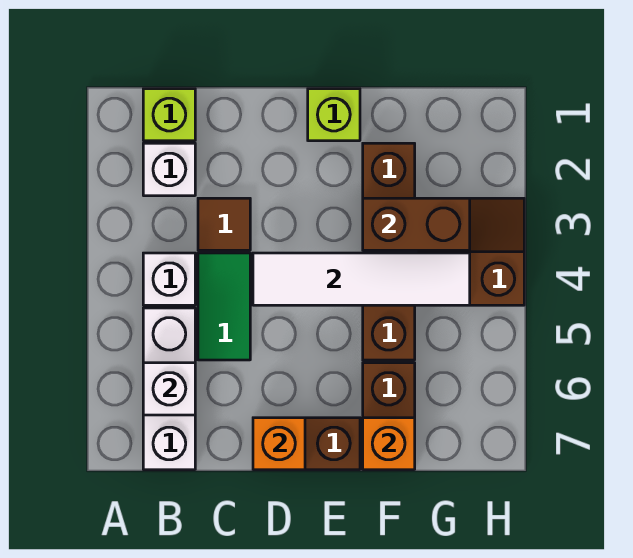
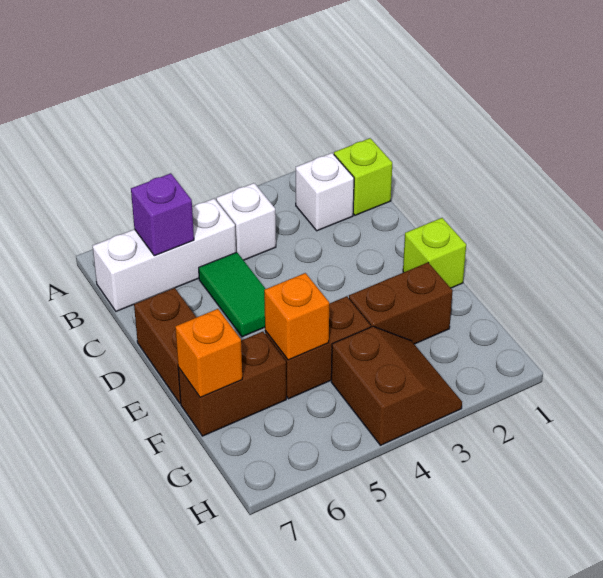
white 1x1 brick [143,363,195,415] -> purple 1x1 brick [131,173,194,256]
brown 1x1 tile [198,198,250,250] -> none
green 1x2 tile [198,253,250,360] -> green 1x2 tile turned to [199,252,265,337]
white 1x4 tile [253,253,470,305] -> none
orange 1x1 brick [253,418,305,470] -> orange 1x1 brick moved to [264,273,329,360]
brown 1x2 brick [363,198,470,250] -> none

